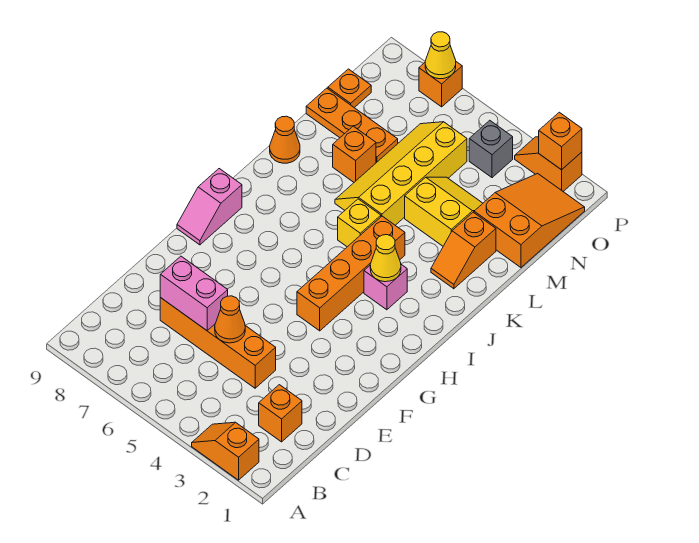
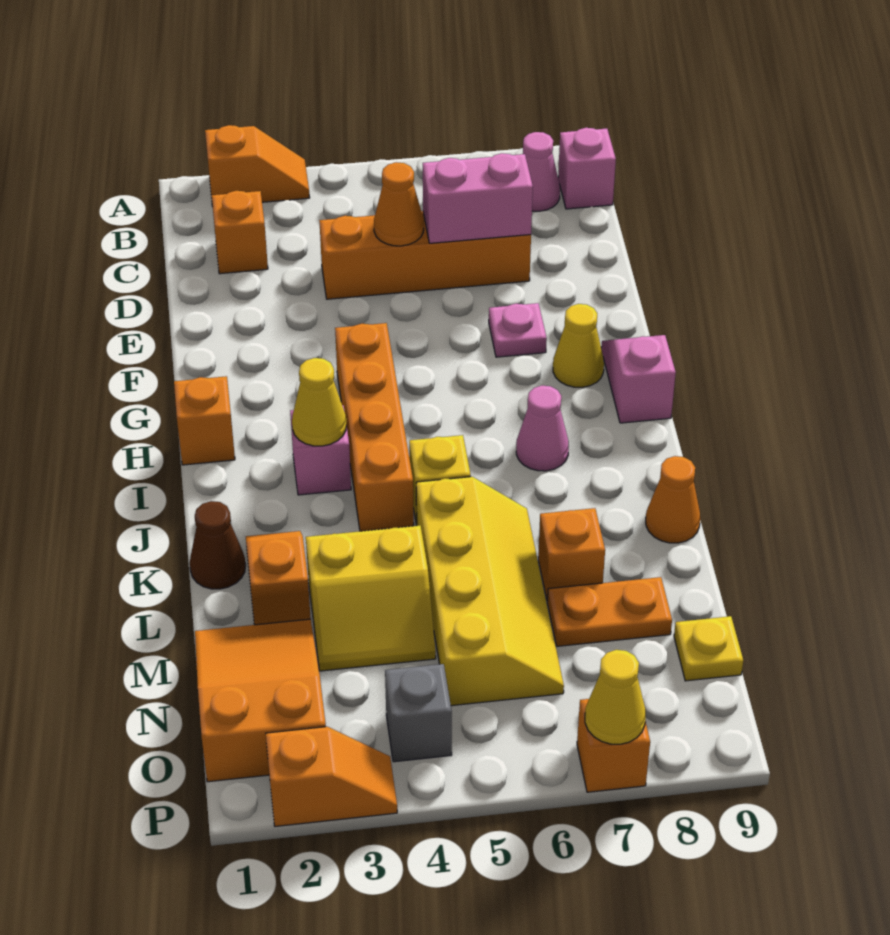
none -> pink 1x1 cone [523,132,560,211]
none -> pink 1x1 brick [558,128,616,209]
none -> pink 1x1 plate [489,303,547,357]
none -> yellow 1x1 cone [553,304,604,387]
none -> pink 1x1 cone [516,386,569,471]
none -> brown 1x1 cone [190,501,246,589]
orange 2x3 slope [474,174,585,267] -> orange 2x3 slope turned to [195,619,326,782]
orange 1x3 plate [306,88,398,163] -> orange 1x2 plate [547,577,672,646]
orange 1x1 plate [328,69,371,108] -> yellow 1x1 plate [674,616,743,681]
orange 1x1 brick [539,112,582,170] -> orange 1x1 brick moved to [174,376,235,465]

